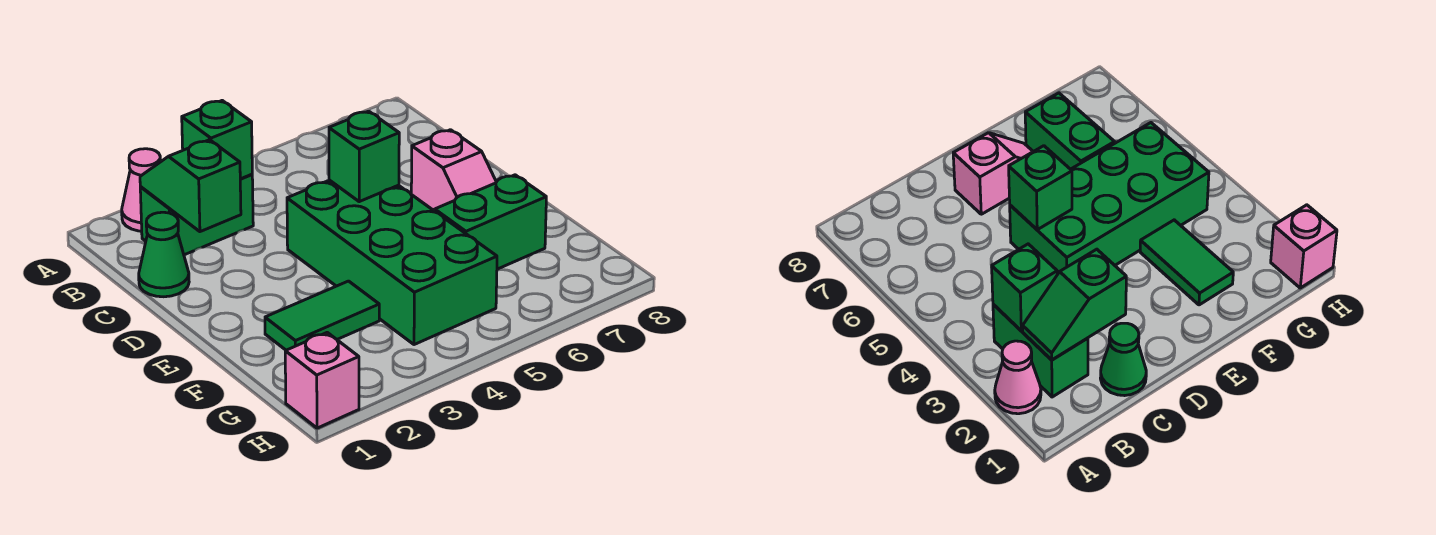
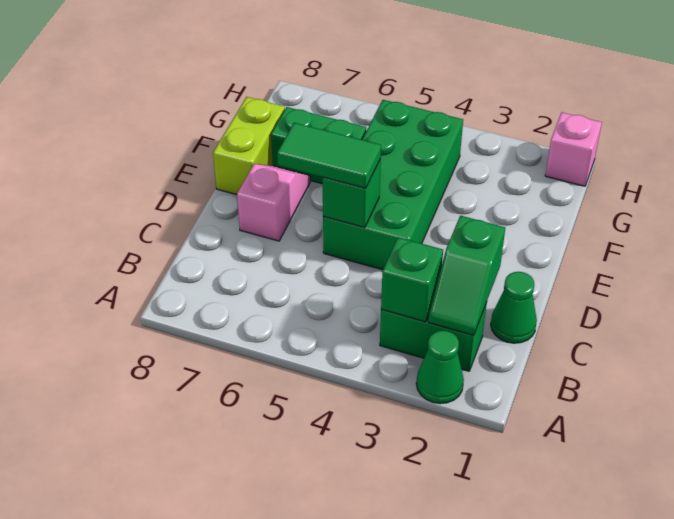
pink 1x1 cone [122,149,160,231] -> green 1x1 cone [416,330,464,404]
none -> lime 1x2 brick [213,97,285,195]
green 1x2 tile [265,281,379,350] -> green 1x2 tile moved to [277,123,381,188]

